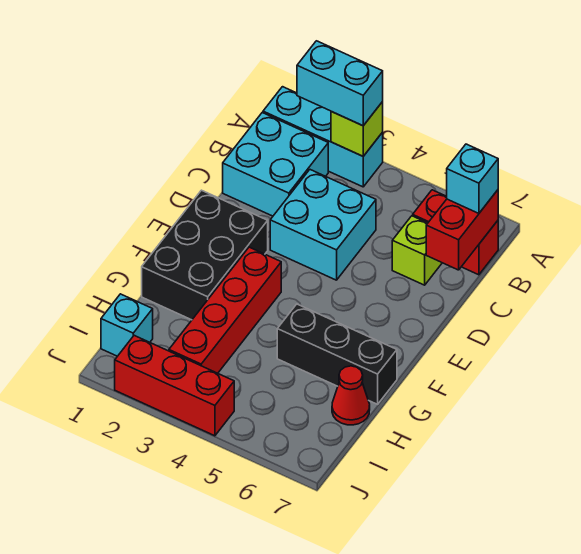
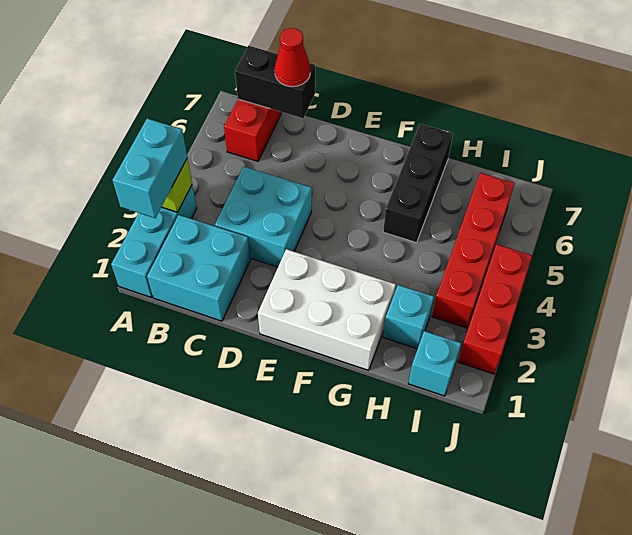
red 1x2 brick [426,190,498,270] -> black 1x2 brick [235,46,315,118]
cyan 1x1 brick [447,144,498,213] -> cyan 1x1 brick moved to [383,285,434,349]
lime 1x1 brick [392,216,442,285] -> none
black 2x3 brick [142,190,268,320] -> white 2x3 brick [258,249,396,370]
red 1x4 brick [169,247,281,373] -> red 1x4 brick turned to [432,173,515,328]
red 1x1 cone [332,366,370,425] -> red 1x1 cone moved to [275,28,310,87]

